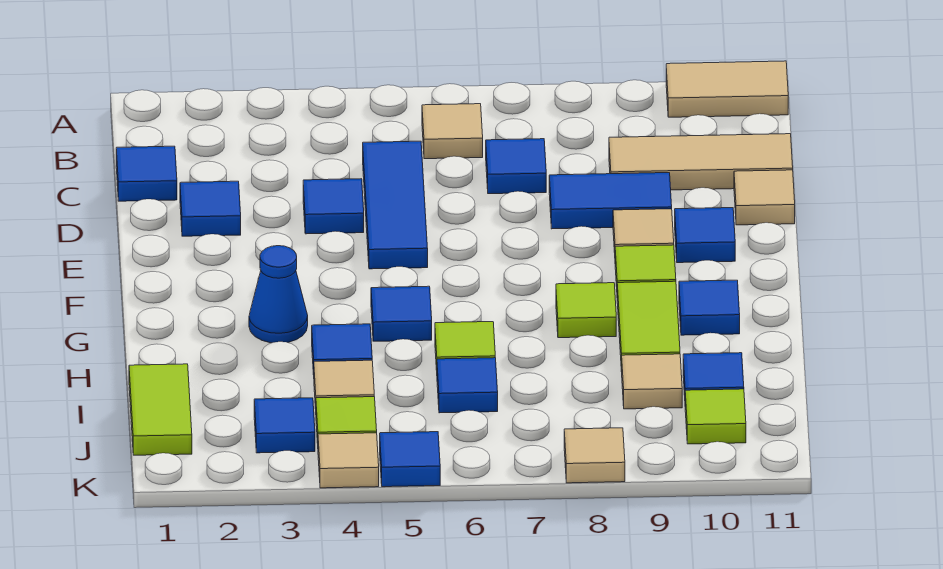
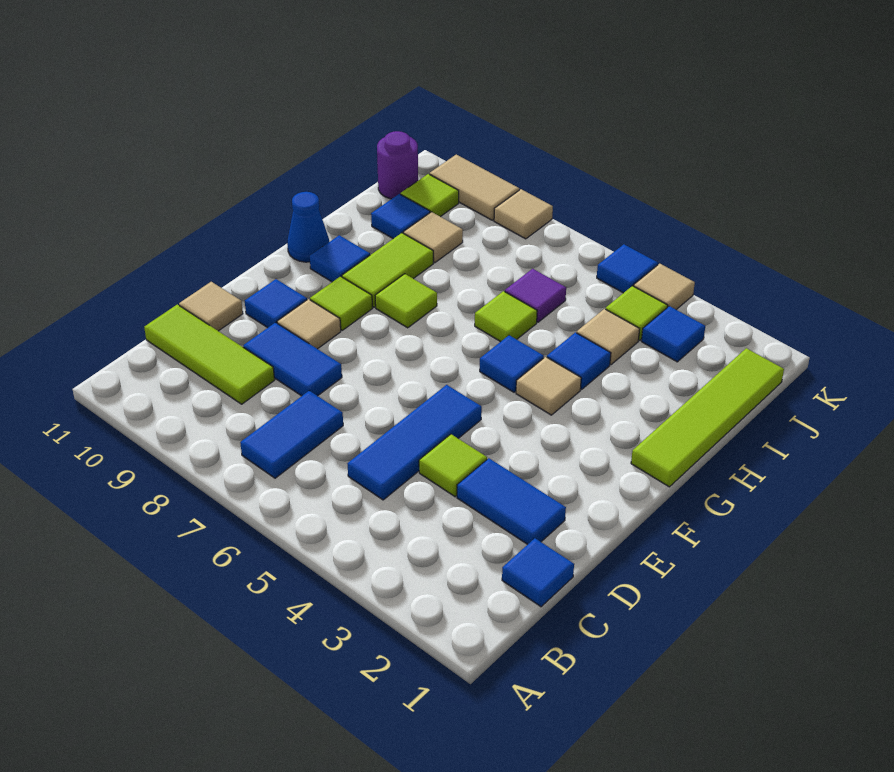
tan 1x2 tile [666,61,788,117] -> tan 1x2 tile moved to [430,155,519,220]
tan 1x1 tile [422,104,483,159] -> tan 1x1 tile moved to [516,357,581,415]
blue 1x1 tile [486,139,546,194] -> blue 1x2 tile [240,391,343,478]
tan 1x3 tile [609,134,793,190] -> lime 1x3 tile [144,304,275,404]
blue 1x1 tile [180,181,241,236] -> blue 1x2 tile [457,458,566,544]
blue 1x1 tile [303,179,364,234] -> lime 1x1 tile [419,434,487,497]
blue 1x1 cone [249,246,308,343] -> blue 1x1 cone moved to [287,192,329,262]
lime 1x2 tile [129,364,192,455] -> lime 1x4 tile [631,348,784,487]
blue 1x1 tile [437,358,498,413] -> purple 1x1 tile [505,269,566,322]
none -> purple 1x1 round brick [377,131,418,199]

